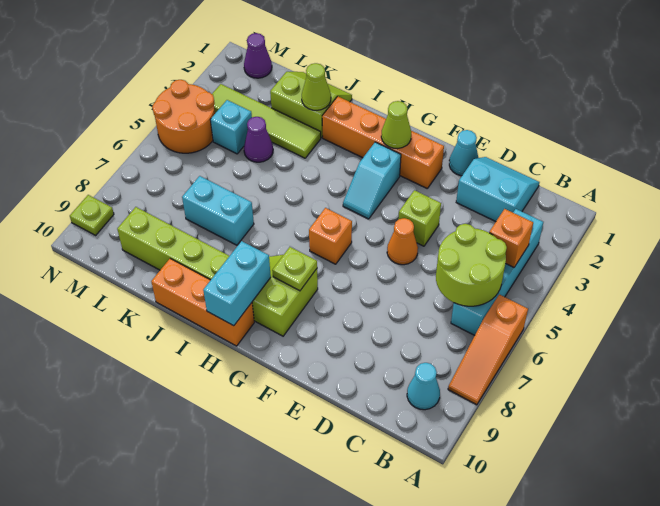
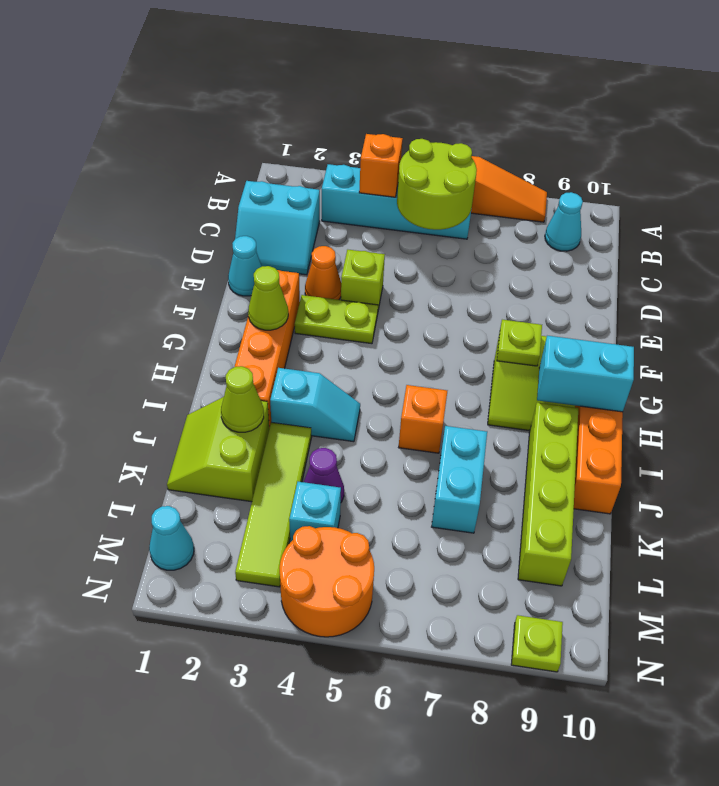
cyan 2x2 slope [456,157,540,222] -> cyan 2x2 slope turned to [235,181,320,275]
orange 1x1 cone [387,218,418,265] -> orange 1x1 cone moved to [305,246,341,300]
none -> lime 1x2 plate [295,295,378,344]
cyan 1x2 slope [343,142,401,219] -> cyan 1x2 slope moved to [270,368,360,442]
orange 1x1 brick [309,208,352,264] -> orange 1x1 brick moved to [399,385,447,453]
purple 1x1 cone [244,33,272,78] -> cyan 1x1 cone [149,506,194,570]

